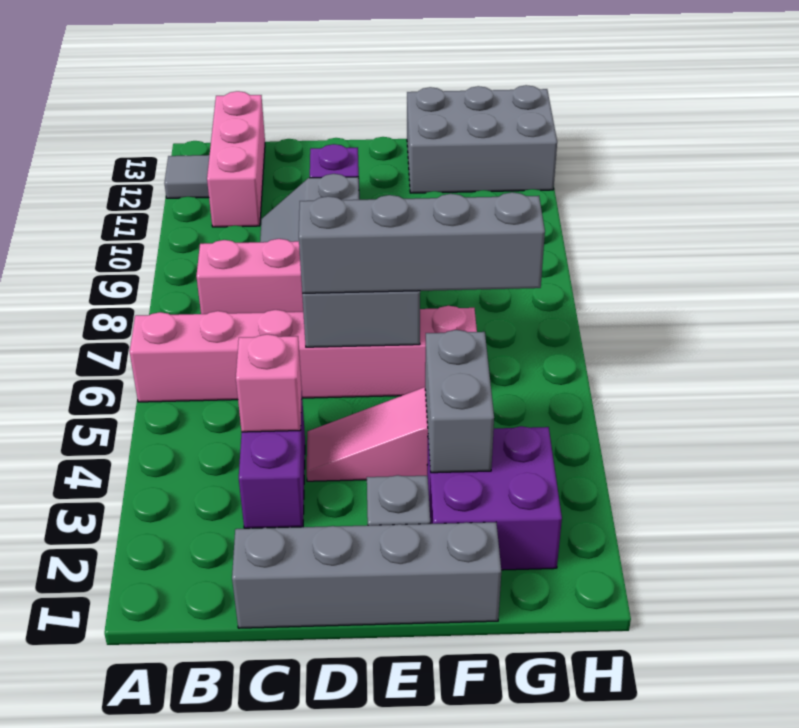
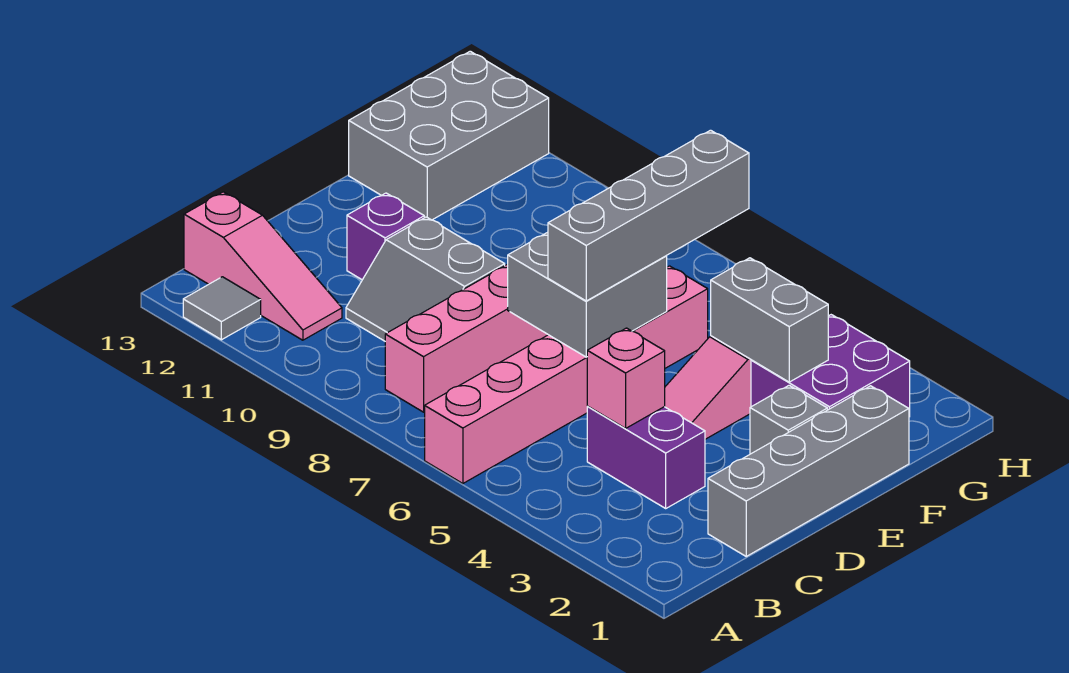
pink 1x3 brick [207,91,265,227] -> pink 1x3 slope [184,192,342,340]

